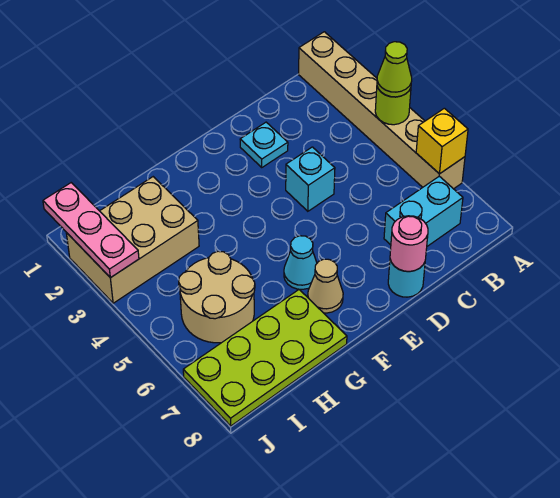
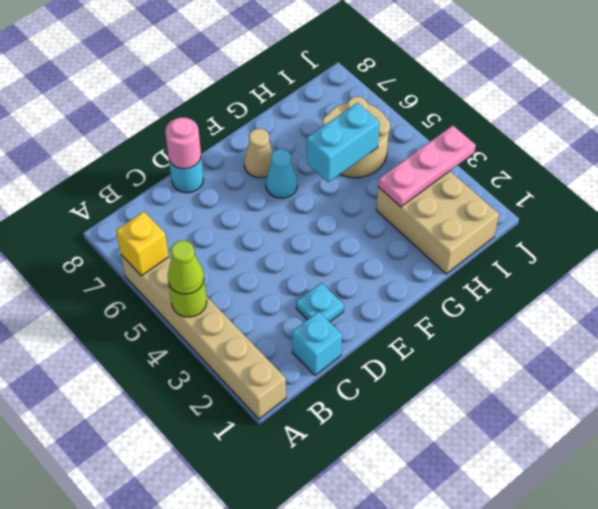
cyan 1x2 brick [384,176,463,246] -> cyan 1x2 brick moved to [307,103,380,182]
cyan 1x1 brick [286,147,335,211] -> cyan 1x1 brick moved to [292,312,342,375]
lime 2x4 plate [183,290,347,426] -> none
tan 2x3 brick [66,177,199,303] -> tan 2x3 brick turned to [376,171,499,274]
pink 1x3 plate [43,183,139,278] -> pink 1x3 plate turned to [378,126,476,207]

